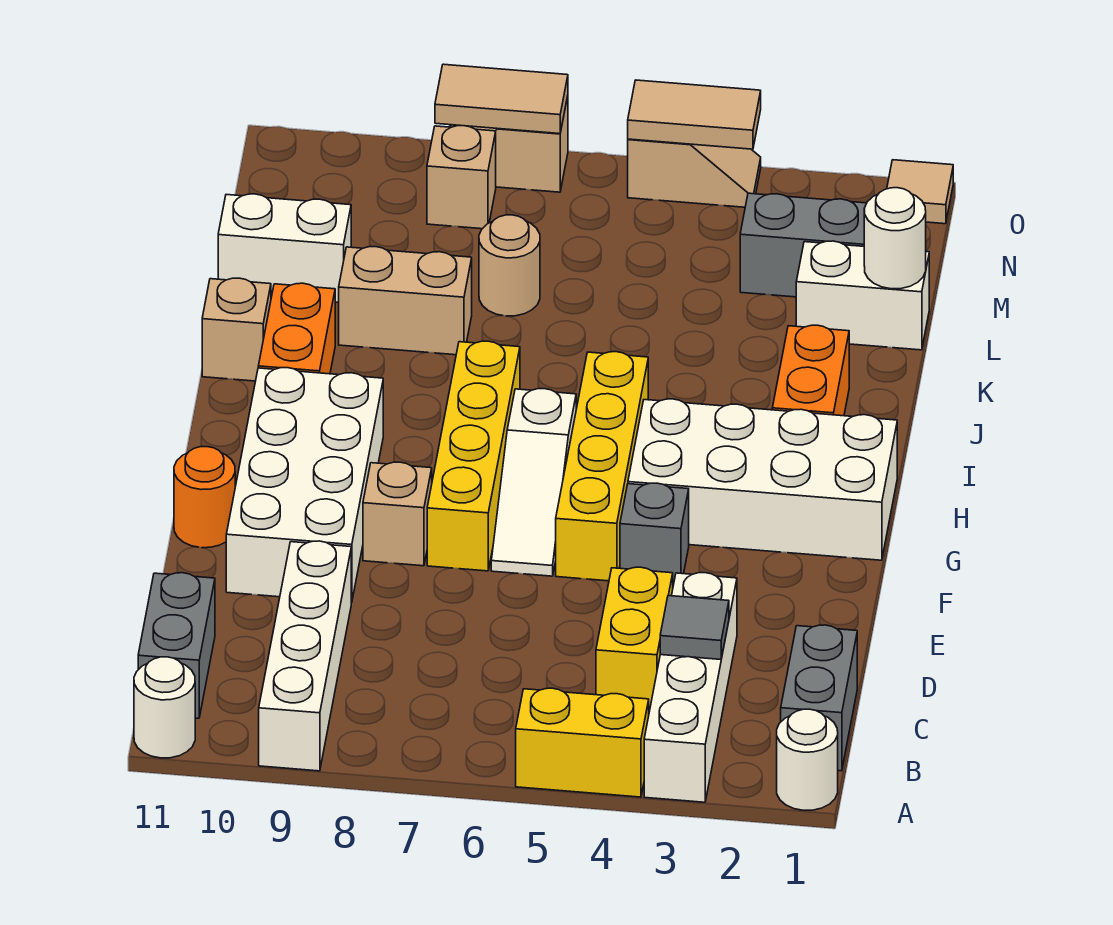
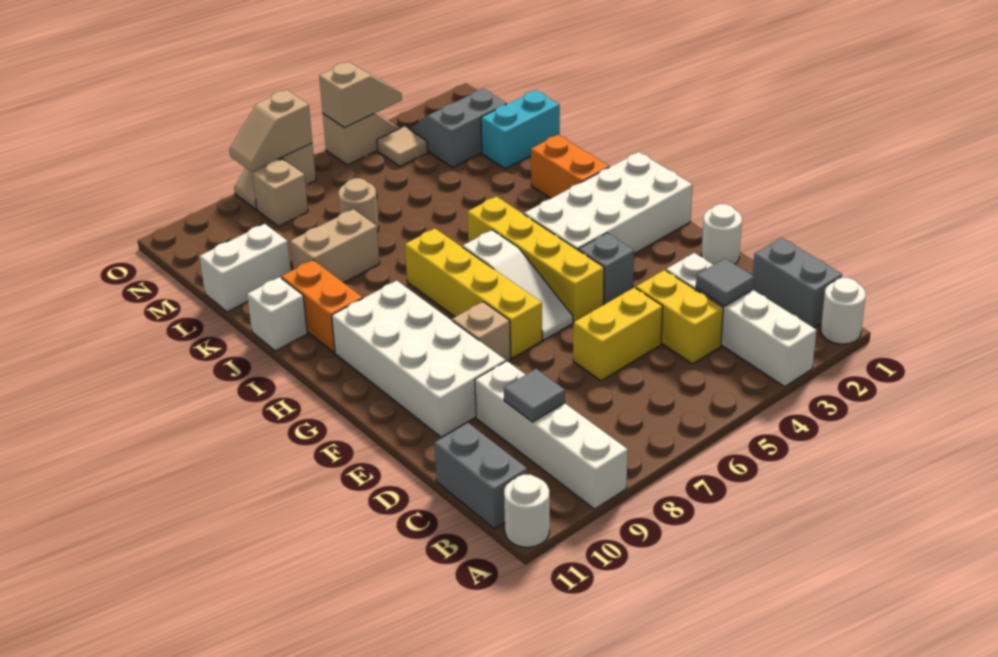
yellow 1x2 brick [516,688,649,797] -> yellow 1x2 brick moved to [573,287,663,381]
none -> grey 1x1 tile [504,369,565,422]
orange 1x1 round brick [174,447,235,548] -> none
tan 1x1 brick [202,278,271,381] -> white 1x1 brick [247,277,307,351]
white 1x2 brick [796,241,929,350] -> cyan 1x2 brick [481,90,560,169]
white 1x1 round brick [864,188,926,289] -> white 1x1 round brick moved to [701,204,742,265]
tan 1x1 tile [887,160,953,224] -> tan 1x1 tile moved to [377,127,427,166]
tan 1x2 tile [628,80,761,149] -> tan 1x2 slope [319,62,402,127]
tan 1x2 tile [435,64,568,134] -> tan 1x2 slope [229,90,312,172]

